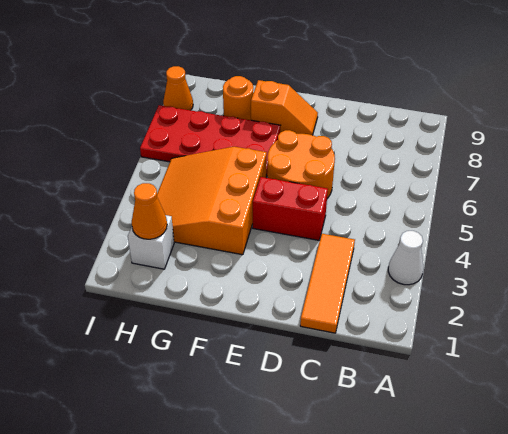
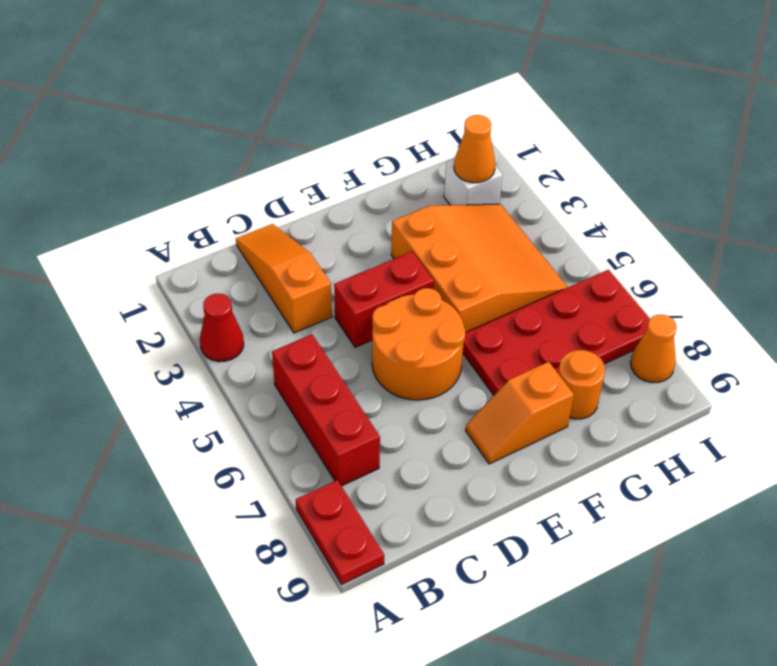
white 1x1 cone [388,231,423,285] -> red 1x1 cone [200,293,244,362]
none -> red 1x2 plate [296,480,384,584]
none -> red 1x3 brick [272,334,380,486]
orange 1x3 tile [300,234,355,333] -> orange 1x3 slope [236,224,332,333]

